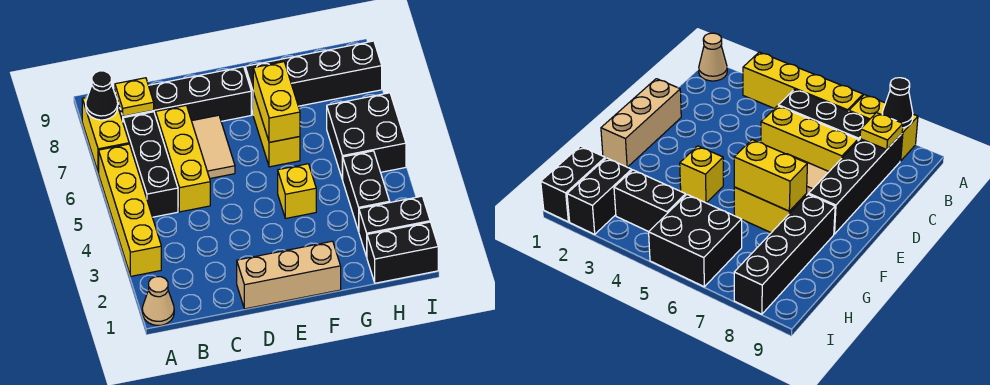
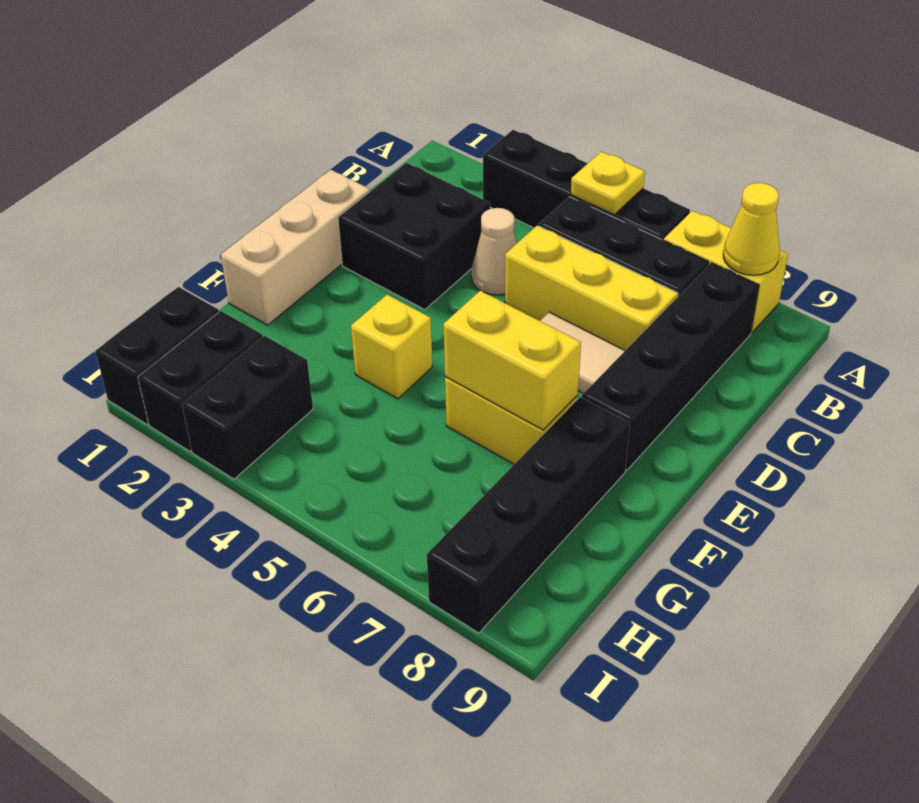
tan 1x1 cone [142,277,174,326] -> tan 1x1 cone moved to [471,208,517,295]
yellow 1x4 brick [99,144,161,276] -> black 1x4 brick [483,130,690,240]
black 1x1 cone [86,71,118,120] -> yellow 1x1 cone [723,183,780,275]
yellow 1x1 plate [115,78,154,116] -> yellow 1x1 plate moved to [571,152,645,215]
black 1x2 brick [343,151,390,231] -> black 1x2 brick turned to [182,336,313,479]
black 2x2 brick [327,93,406,180] -> black 2x2 brick moved to [338,163,490,310]

